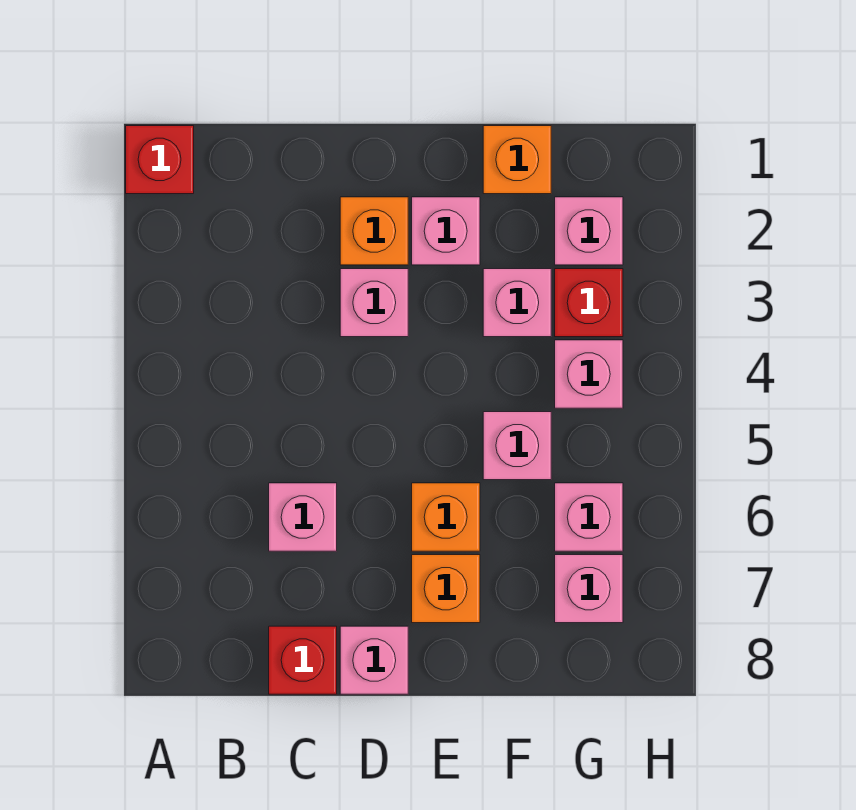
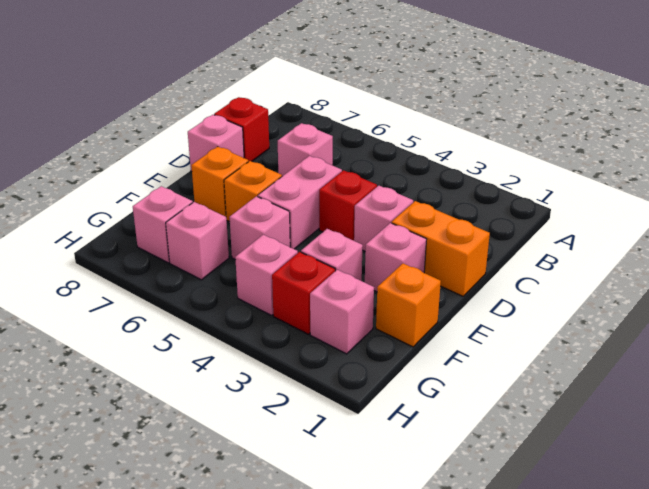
red 1x1 brick [126,126,194,194] -> red 1x1 brick moved to [319,170,377,241]
orange 1x1 brick [340,197,408,265] -> orange 1x2 brick [392,201,490,296]
none -> pink 1x2 brick [258,156,342,249]

